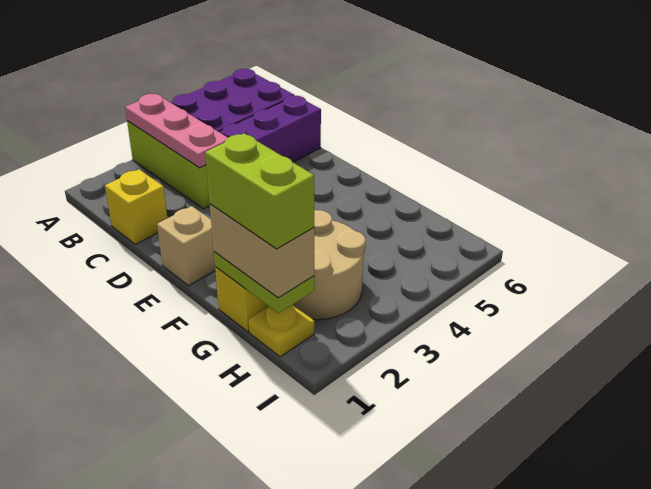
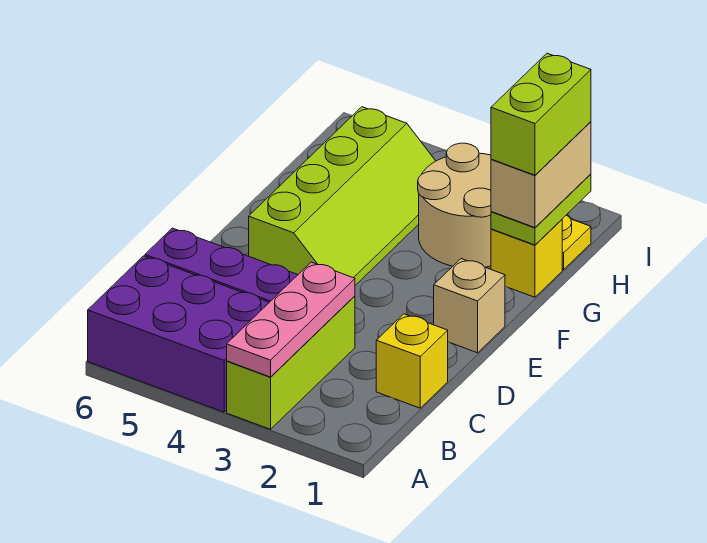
none -> lime 2x4 slope [249,107,435,285]

